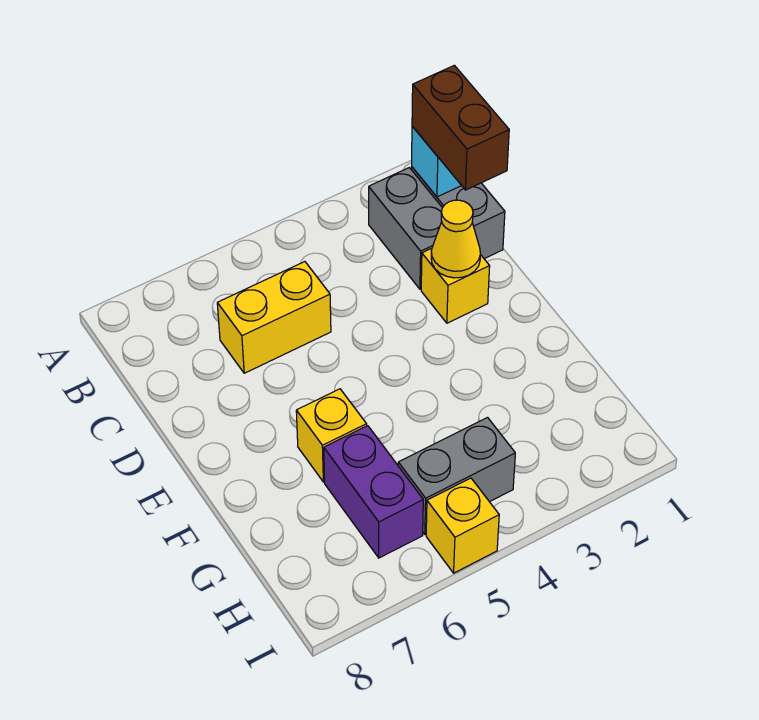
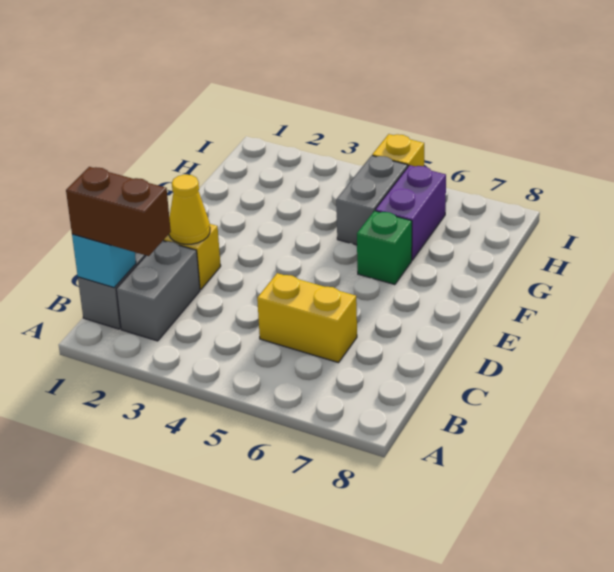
brown 1x2 brick [412,65,509,190] -> brown 1x2 brick turned to [66,167,171,256]
yellow 1x1 brick [296,389,367,482] -> green 1x1 brick [357,211,412,285]
grey 1x2 brick [398,418,515,534] -> grey 1x2 brick turned to [336,156,408,245]

